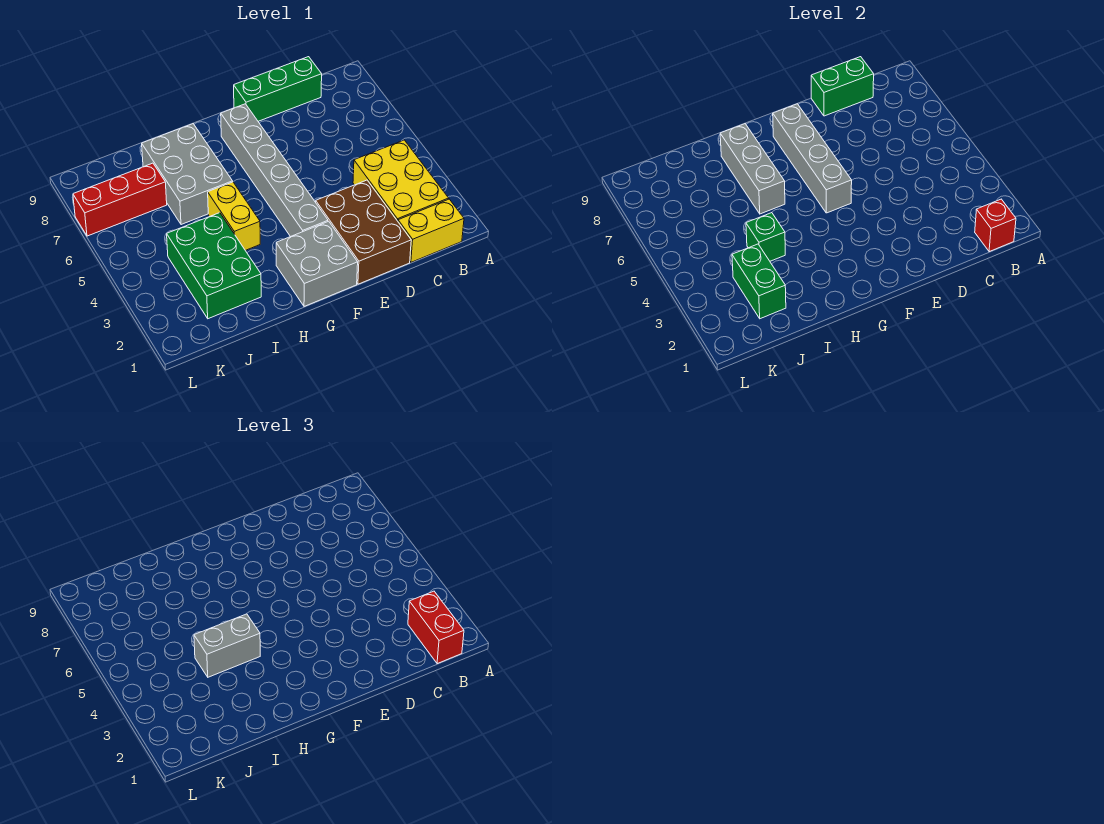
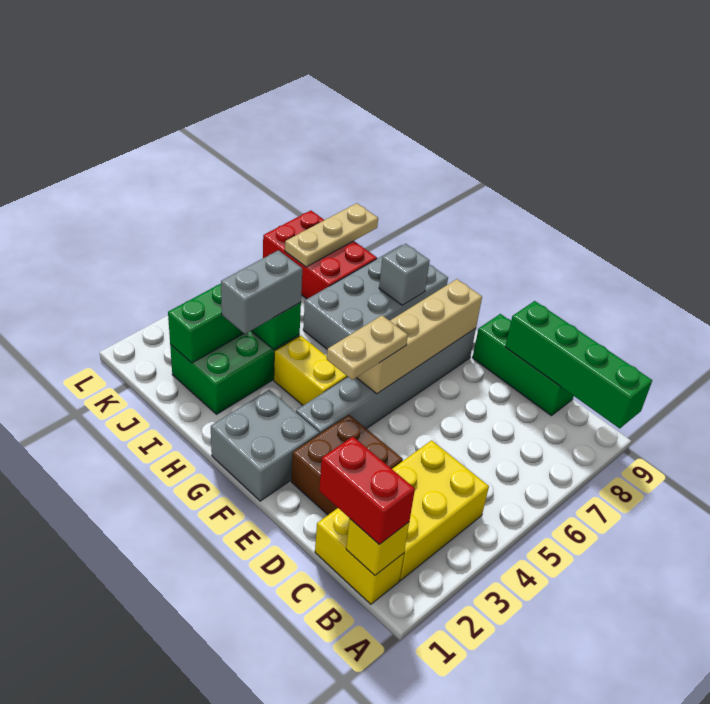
red 1x1 brick [975,199,1016,252] -> yellow 1x1 brick [346,519,409,575]
red 1x2 brick [408,591,464,664] -> red 1x2 brick turned to [319,437,415,544]
green 1x2 brick [811,57,874,116] -> green 1x4 brick [505,301,652,429]
brown 2x3 brick [316,180,411,284] -> brown 2x2 brick [291,415,403,515]
none -> tan 1x2 plate [327,315,408,380]
grey 1x4 brick [773,104,852,213] -> tan 1x4 brick [357,279,482,394]
yellow 1x2 brick [208,182,260,250] -> yellow 1x2 brick turned to [274,335,348,405]
grey 1x2 brick [194,614,260,677] -> grey 1x2 brick turned to [221,250,302,334]
grey 2x3 brick [142,124,233,225] -> grey 2x4 brick [303,245,448,349]
grey 1x3 brick [720,124,785,214] -> grey 1x1 brick [379,244,430,305]
red 1x3 brick [73,163,167,236] -> red 2x3 brick [263,211,377,299]
none -> tan 1x3 plate [285,203,378,267]

